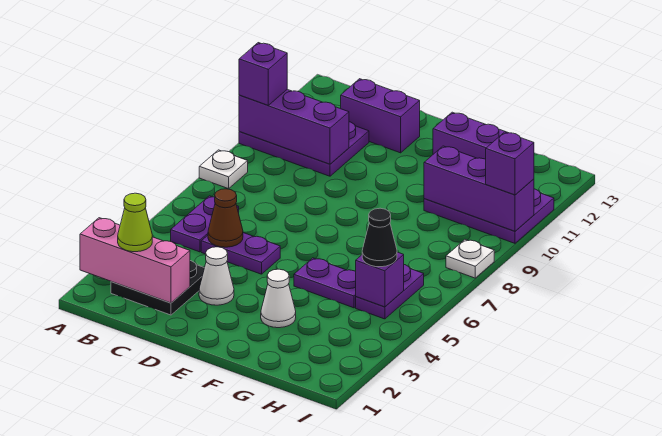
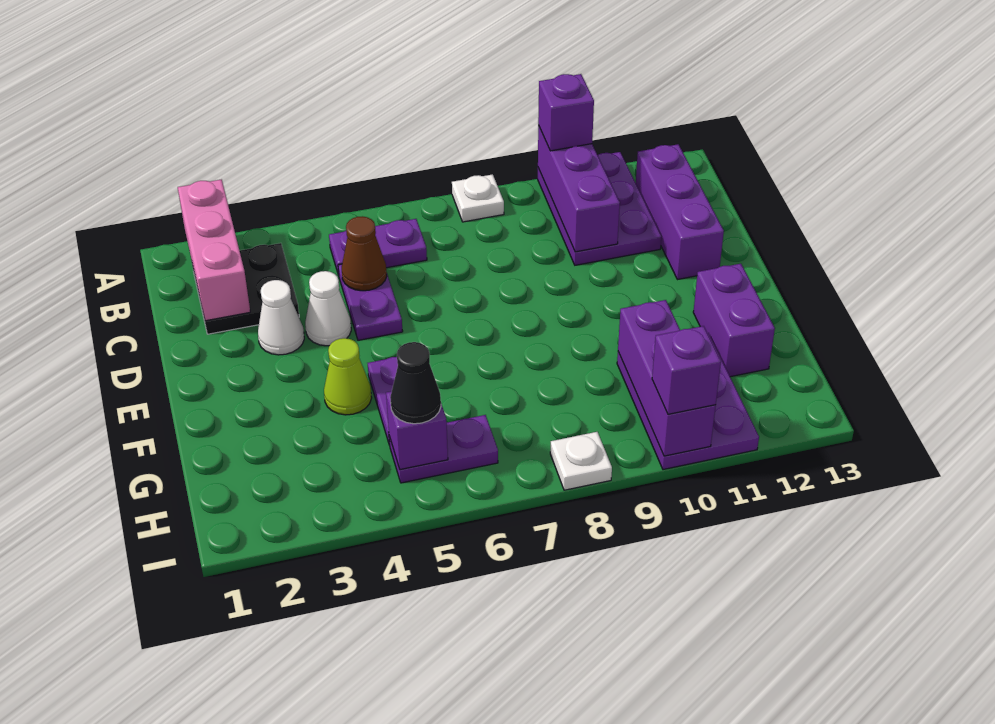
lime 1x1 cone [118,193,152,252] -> lime 1x1 cone moved to [324,338,372,415]
purple 1x2 brick [341,79,420,153] -> purple 1x3 brick [636,144,724,280]
white 1x1 cone [261,269,296,328] -> white 1x1 cone moved to [305,271,351,346]

